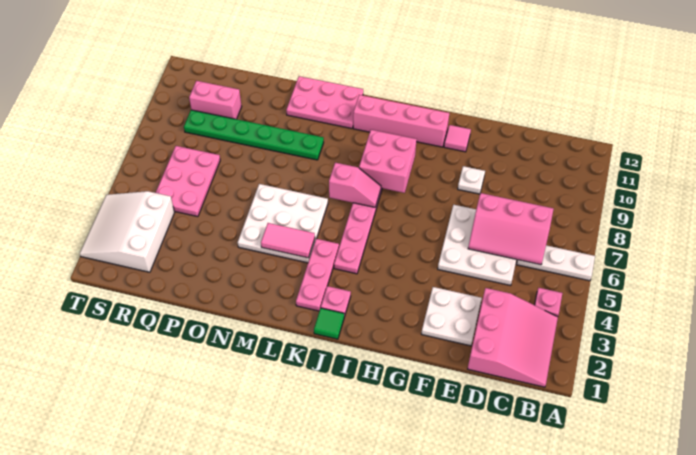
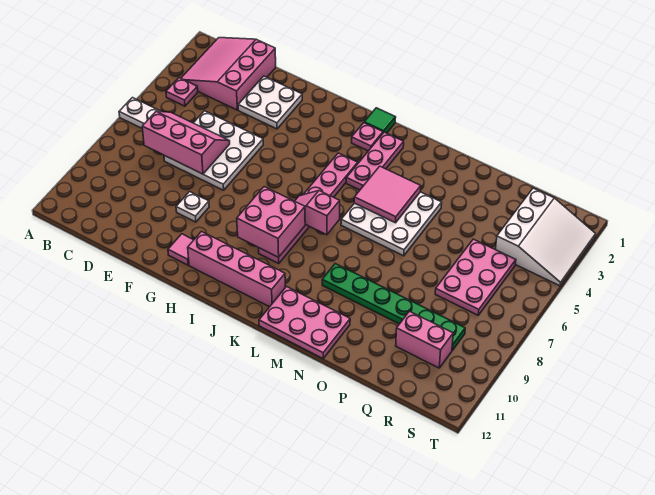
pink 1x2 tile [261,223,315,258] -> pink 2x2 tile [354,166,421,223]

